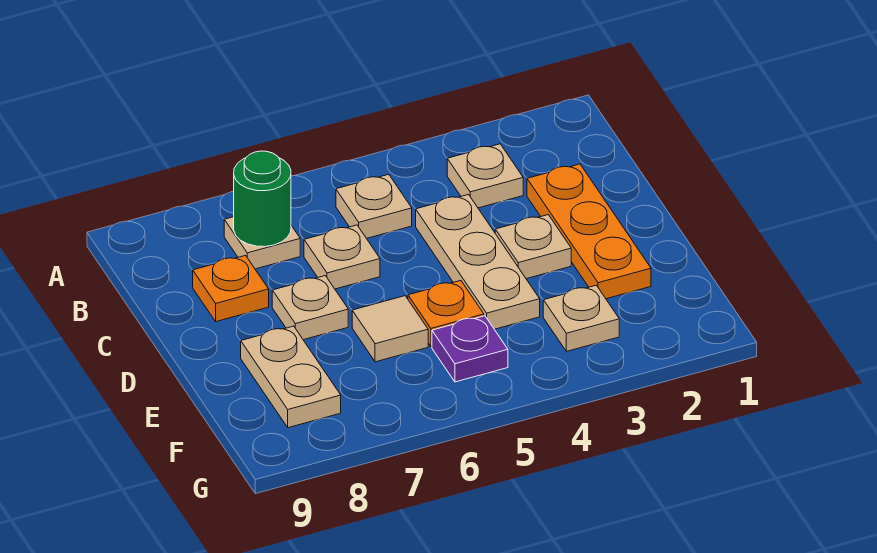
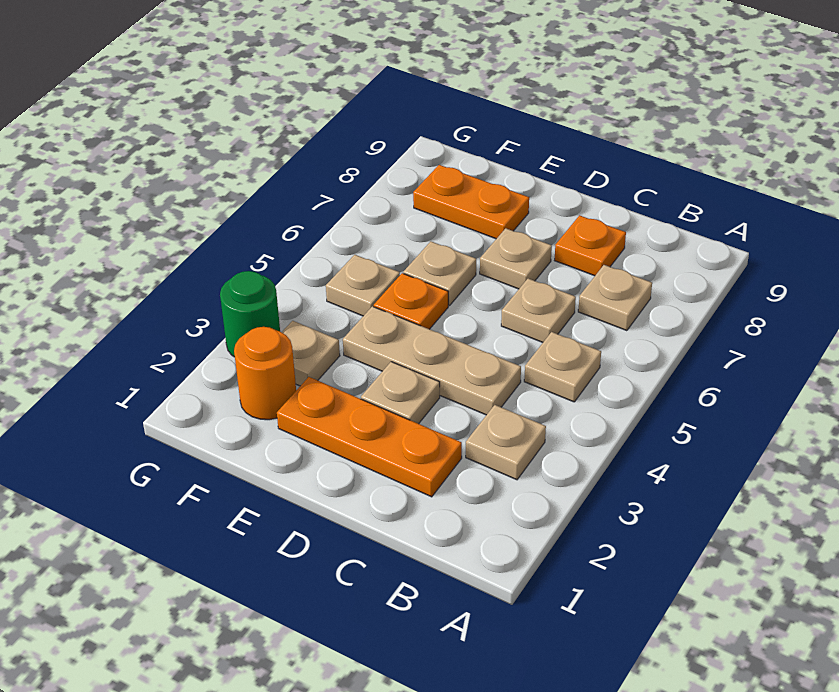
green 1x1 round brick [234,151,291,247] -> green 1x1 round brick moved to [220,271,280,357]
tan 1x1 tile [352,296,428,362] -> tan 1x1 plate [403,241,476,306]
tan 1x2 plate [241,326,341,428] -> orange 1x2 plate [413,165,529,239]
none -> orange 1x1 round brick [234,327,296,420]
purple 1x1 plate [432,316,508,382] -> tan 1x1 plate [326,255,400,316]

